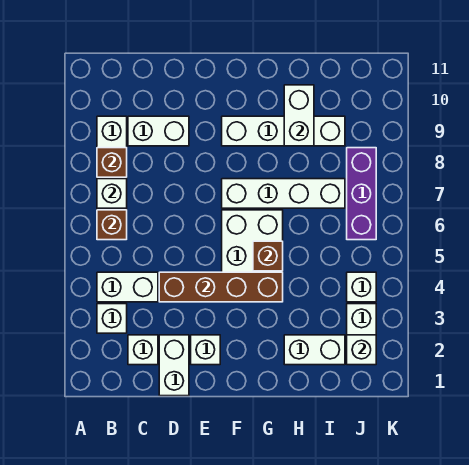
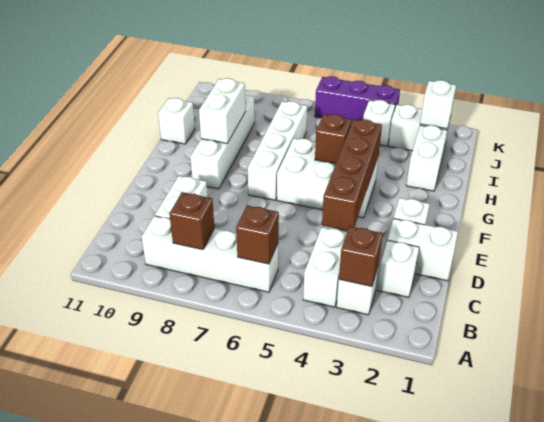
none -> brown 1x1 brick [339,226,383,287]
white 1x1 brick [97,179,127,208] -> white 1x1 brick moved to [158,98,195,144]
white 1x2 brick [284,85,314,146] -> white 1x2 brick turned to [199,78,246,143]
purple 1x3 brick [347,148,376,240] -> purple 1x3 brick moved to [315,76,400,121]

